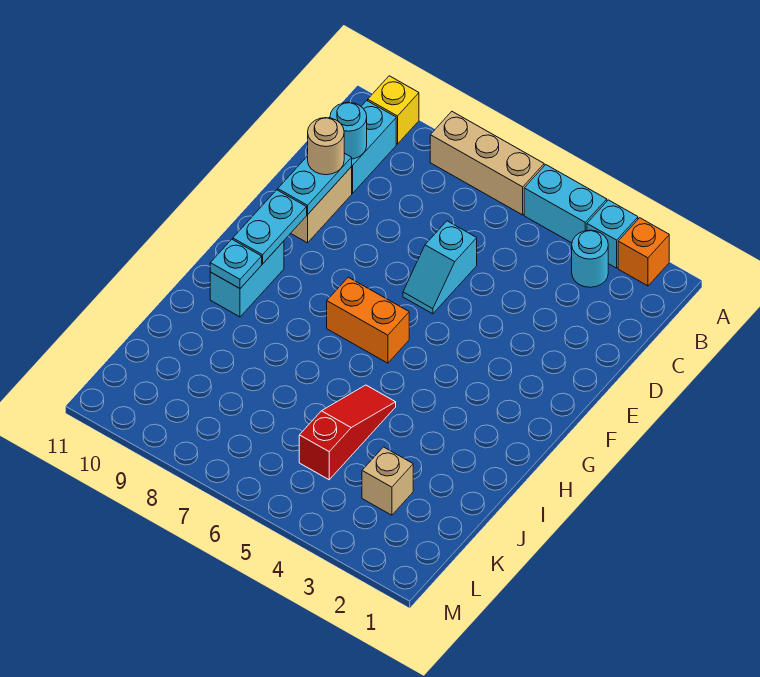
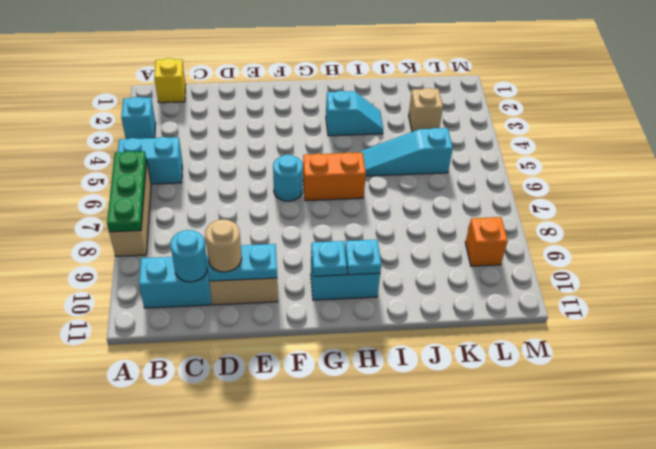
orange 1x1 brick [618,218,669,286] -> orange 1x1 brick moved to [465,217,508,266]
cyan 1x2 brick [524,165,607,243] -> cyan 1x2 brick turned to [118,137,182,184]
none -> green 1x3 plate [107,151,147,232]
yellow 1x1 brick [368,76,419,144] -> yellow 1x1 brick moved to [154,58,186,103]
cyan 1x1 round brick [572,230,608,287] -> cyan 1x1 round brick moved to [273,155,303,201]
cyan 1x2 slope [403,221,477,314] -> cyan 1x2 slope moved to [326,91,383,136]
cyan 1x2 plate [233,190,307,264] -> cyan 1x1 plate [311,241,347,276]
orange 1x2 brick [327,277,409,363] -> orange 1x2 brick turned to [303,152,366,201]
red 1x3 slope [299,385,396,480] -> cyan 1x3 slope [360,128,453,176]

